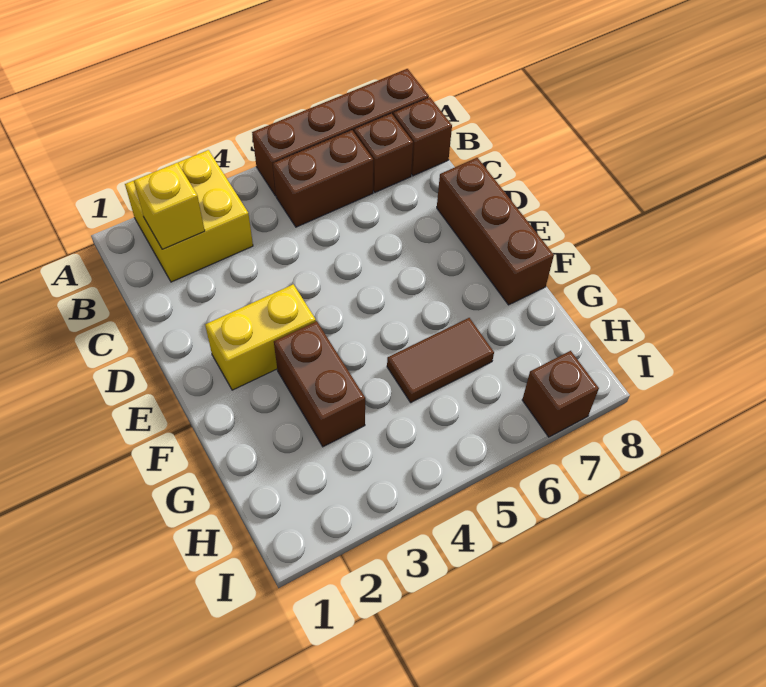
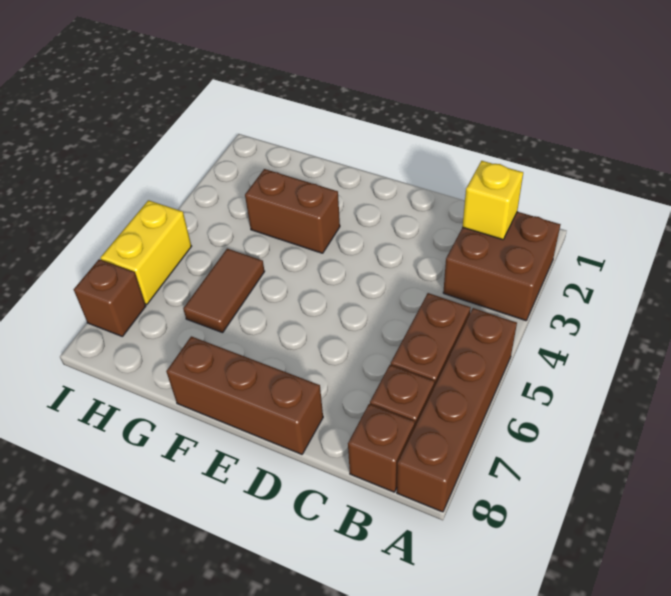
yellow 2x2 brick [125,150,253,282] -> brown 2x2 brick [443,212,561,321]
yellow 1x2 brick [205,284,316,390] -> yellow 1x2 brick moved to [100,200,192,304]

